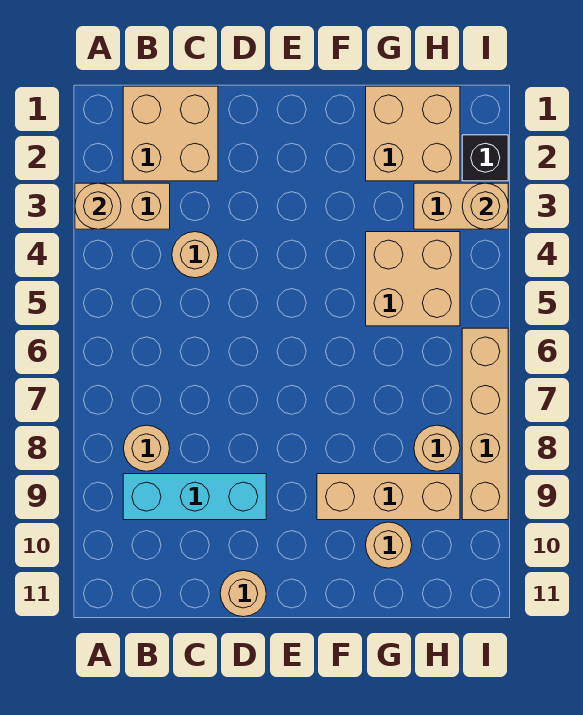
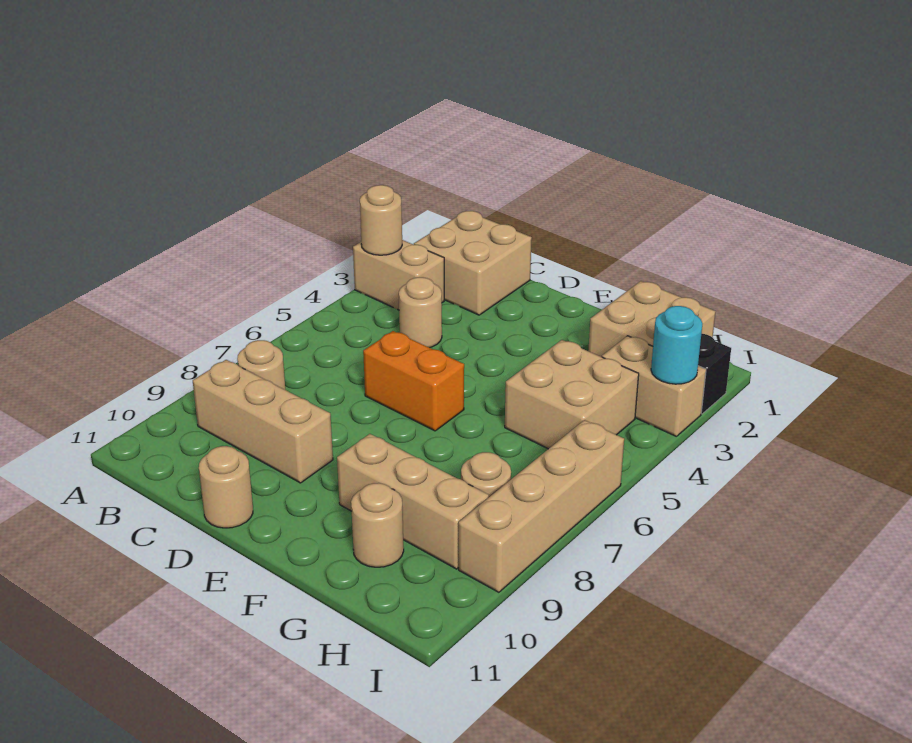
cyan 1x3 brick [123,474,266,520] -> tan 1x3 brick [193,360,333,483]
none -> orange 1x2 brick [363,331,464,431]
tan 1x1 round brick [462,183,508,229] -> cyan 1x1 round brick [651,306,703,384]

